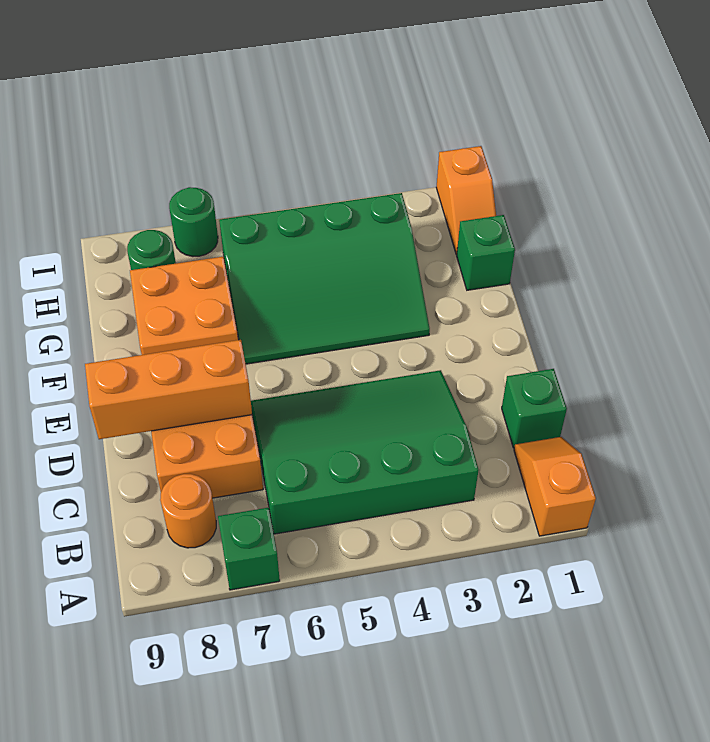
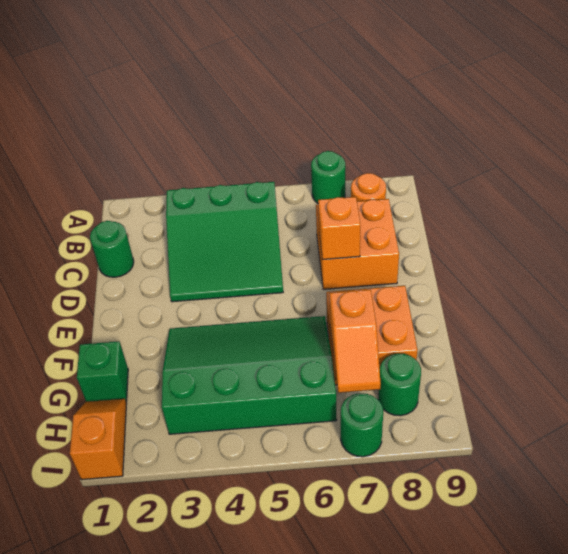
orange 1x2 slope [514,437,596,536] -> orange 1x2 slope moved to [329,289,381,393]
green 1x1 brick [218,507,280,590] -> green 1x1 round brick [311,151,345,203]
green 3x4 slope [251,370,479,534] -> green 3x3 slope [166,182,283,302]
green 1x1 brick [502,369,567,448] -> green 1x1 round brick [90,221,134,277]
orange 1x3 brick [85,340,252,439] -> orange 1x1 brick [318,197,360,260]

